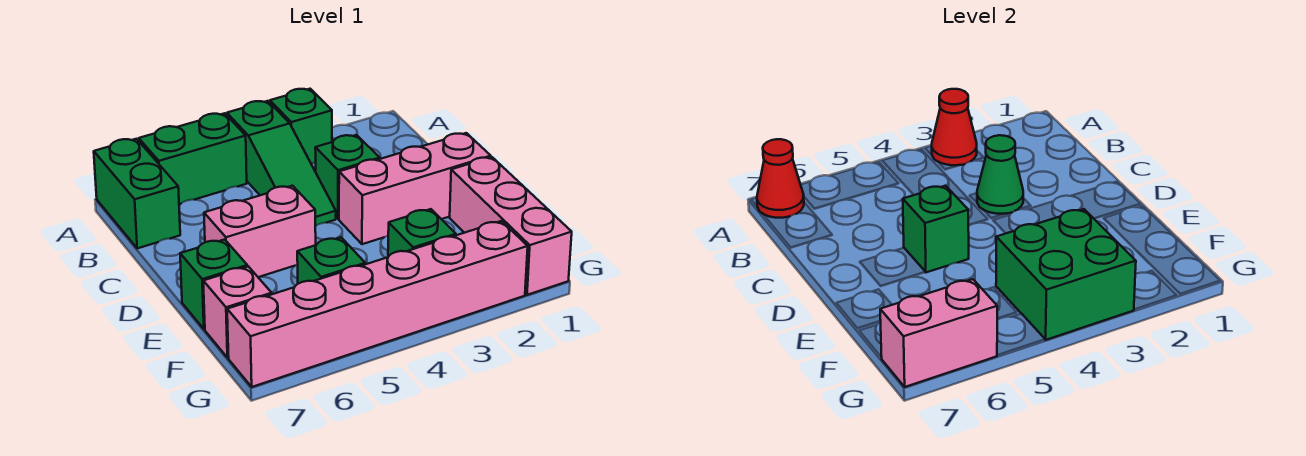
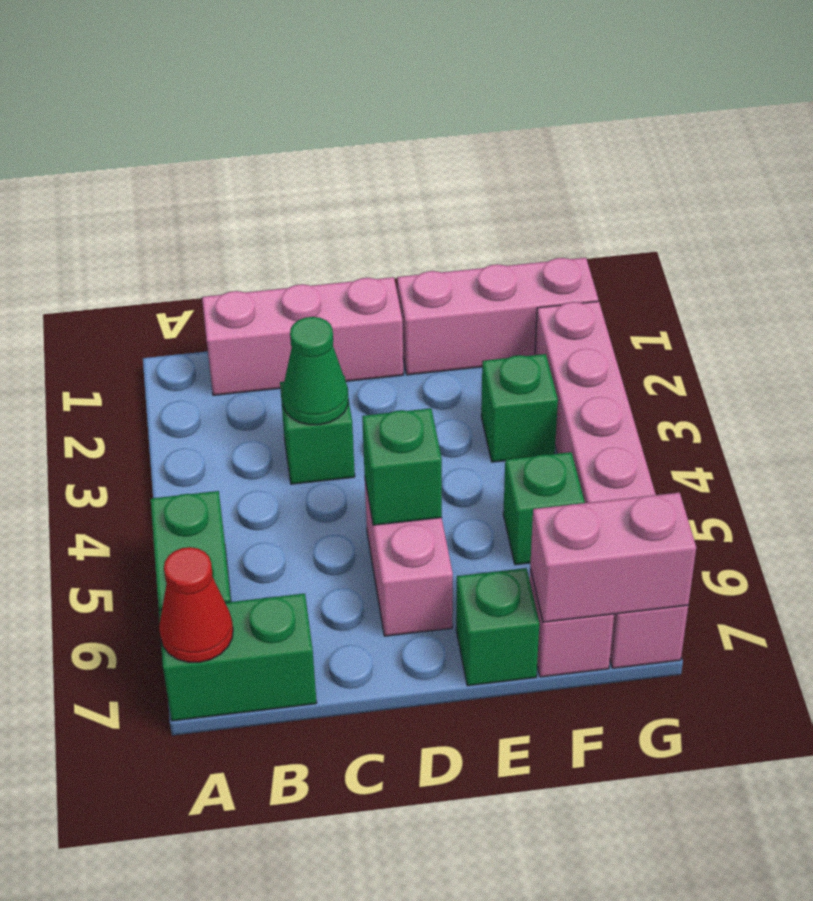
green 1x1 brick [270,89,332,164] -> none
red 1x1 cone [932,89,977,165] -> none
green 1x3 slope [227,101,336,226] -> none
pink 1x3 brick [339,133,491,244] -> pink 1x3 brick turned to [202,277,403,395]
green 2x2 brick [996,209,1136,340] -> none
pink 1x2 brick [880,279,997,387] -> pink 1x2 brick turned to [530,492,696,622]

